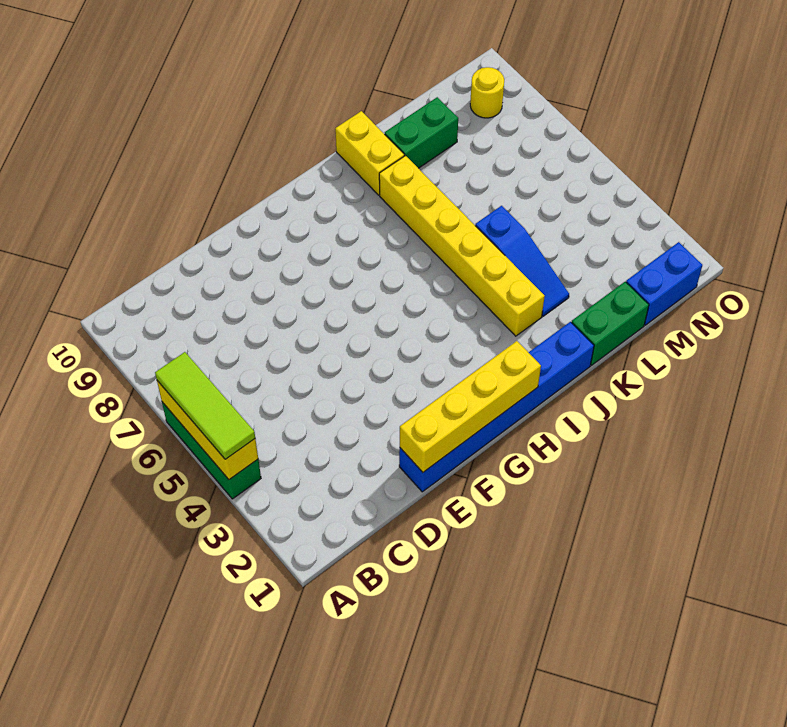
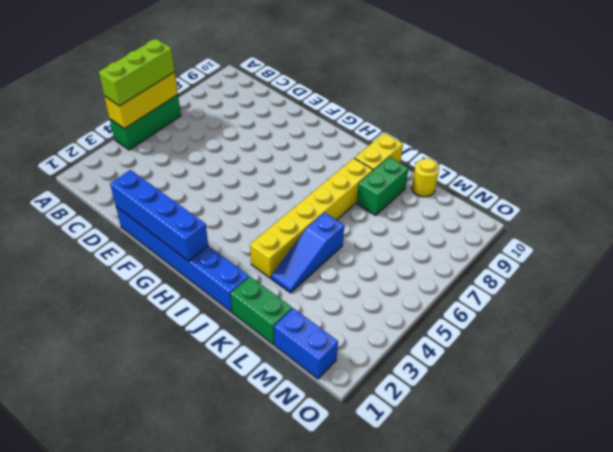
lime 1x3 tile [155,352,255,459] -> lime 1x3 brick [99,39,175,106]
yellow 1x4 brick [400,341,541,472] -> blue 1x4 brick [110,170,208,261]
green 1x2 brick [385,97,458,168] -> green 1x2 brick turned to [357,157,409,215]
yellow 1x1 round brick [470,67,504,118] -> yellow 1x1 round brick moved to [412,158,439,197]

